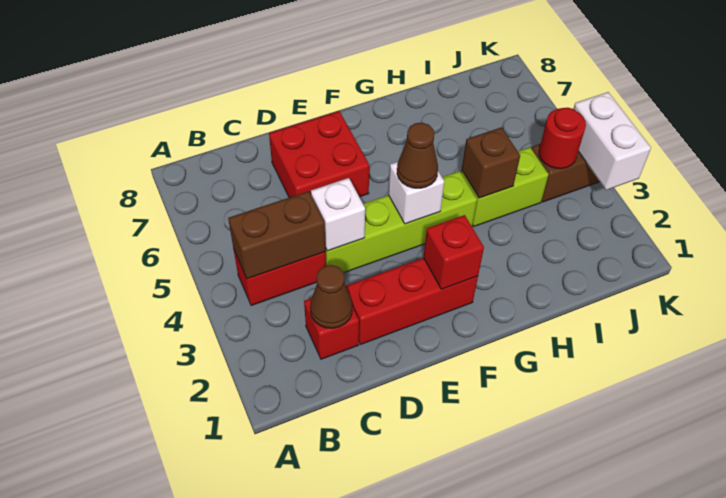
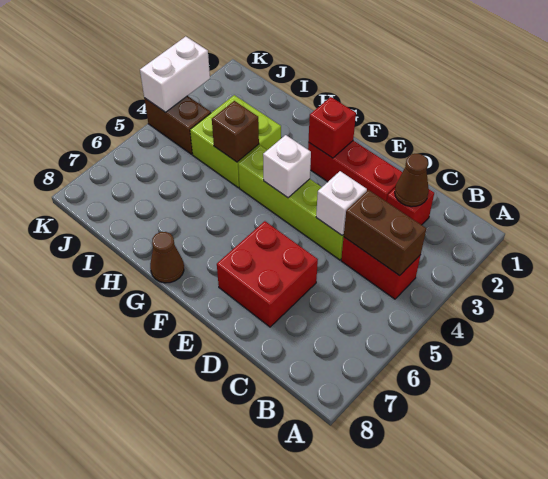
brown 1x1 cone [397,123,438,188] -> brown 1x1 cone moved to [150,232,184,283]
lime 1x2 brick [461,147,549,226] -> lime 2x2 brick [190,95,281,188]
red 1x1 round brick [539,108,586,169] -> none

